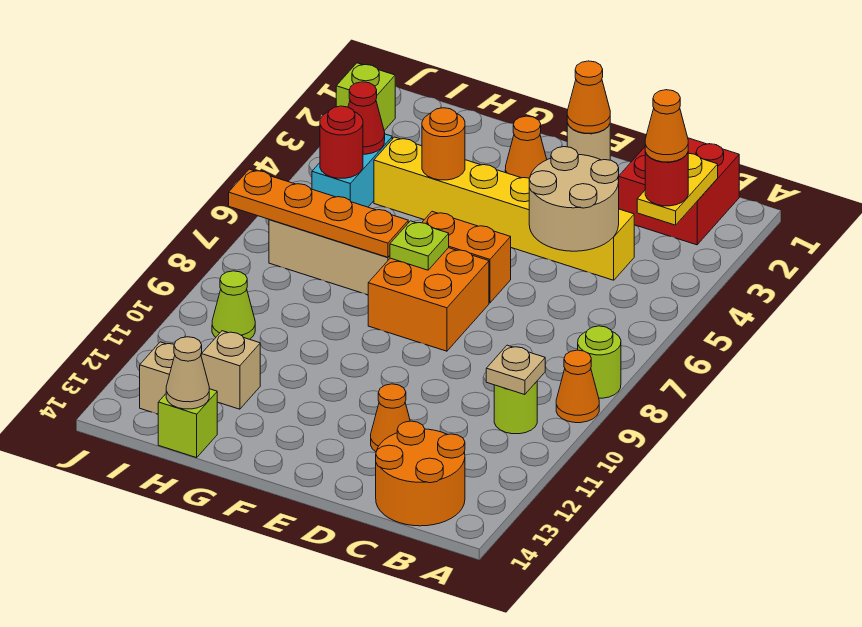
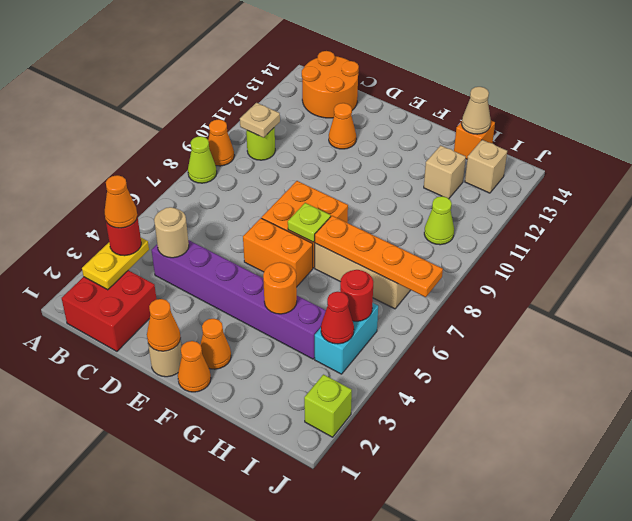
lime 1x1 round brick [578,326,621,398] -> lime 1x1 cone [188,136,217,183]
yellow 1x6 brick [374,137,634,280] -> purple 1x6 brick [151,240,326,359]
tan 2x2 round brick [529,147,619,251] -> tan 1x1 round brick [154,207,189,258]
none -> orange 1x1 cone [178,341,211,392]
lime 1x1 brick [158,389,217,458] -> orange 1x1 brick [454,121,495,159]

